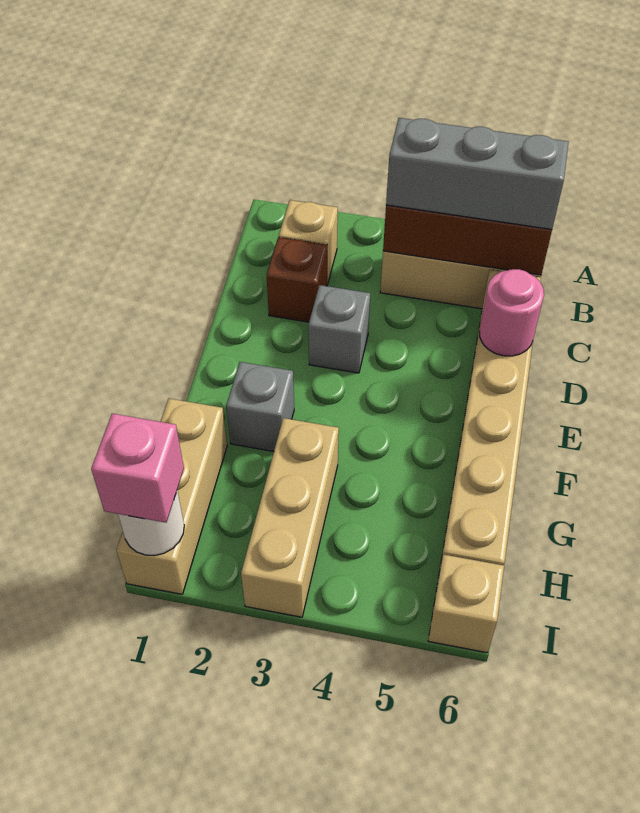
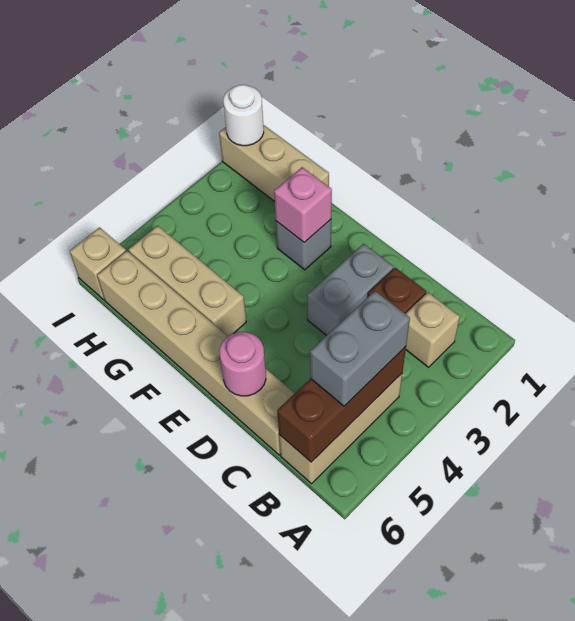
grey 1x3 brick [386,118,569,229] -> grey 1x2 brick [310,291,410,406]
grey 1x1 brick [308,285,370,373] -> grey 1x2 brick [307,244,394,336]
tan 1x3 brick [241,418,339,617] -> tan 1x3 brick moved to [129,226,246,336]
pink 1x1 brick [91,414,184,523] -> pink 1x1 brick moved to [274,167,332,242]

